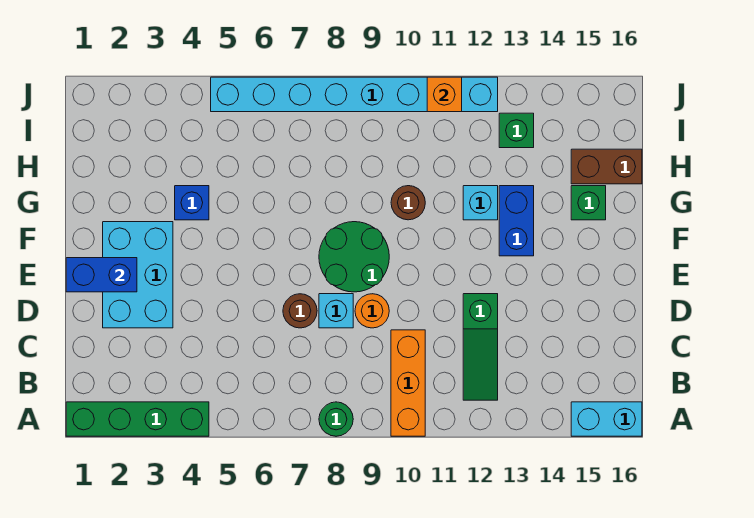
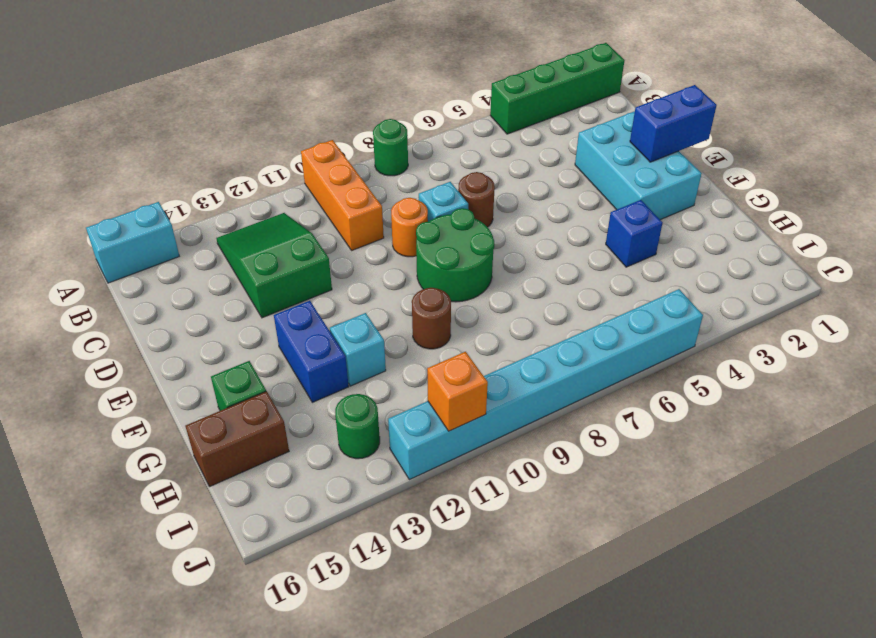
green 1x3 slope [463,294,498,400] -> green 2x3 slope [216,213,332,318]
green 1x1 brick [499,113,534,148] -> green 1x1 round brick [335,394,380,459]

